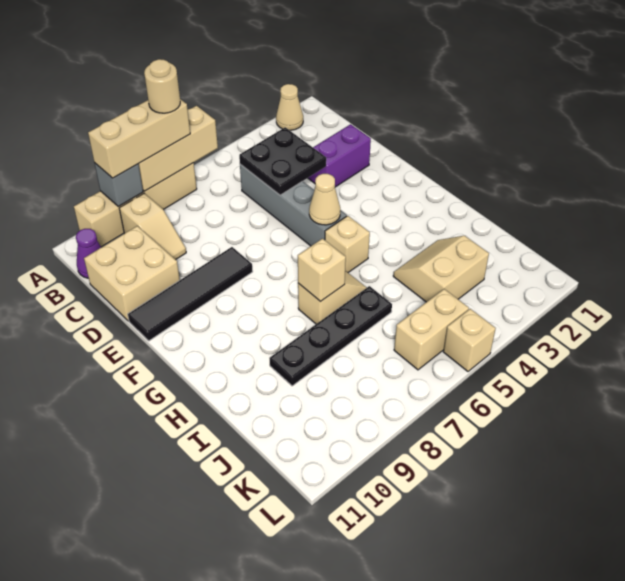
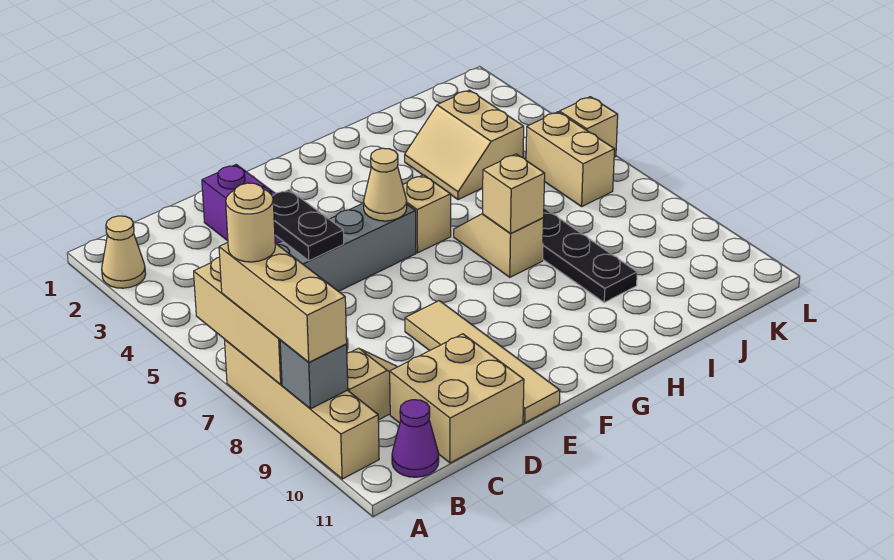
black 2x2 plate [239,127,326,195] -> black 1x2 plate [272,190,344,261]
black 1x4 tile [128,247,253,341] -> tan 1x4 tile [405,301,560,423]

